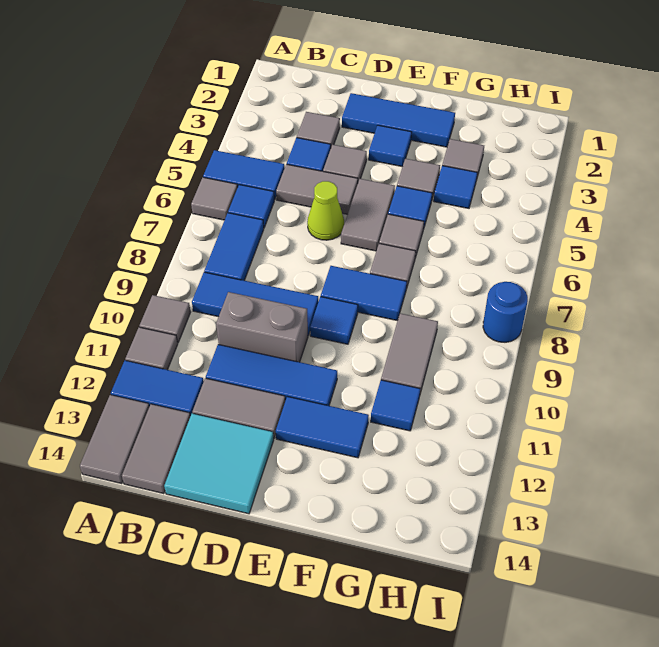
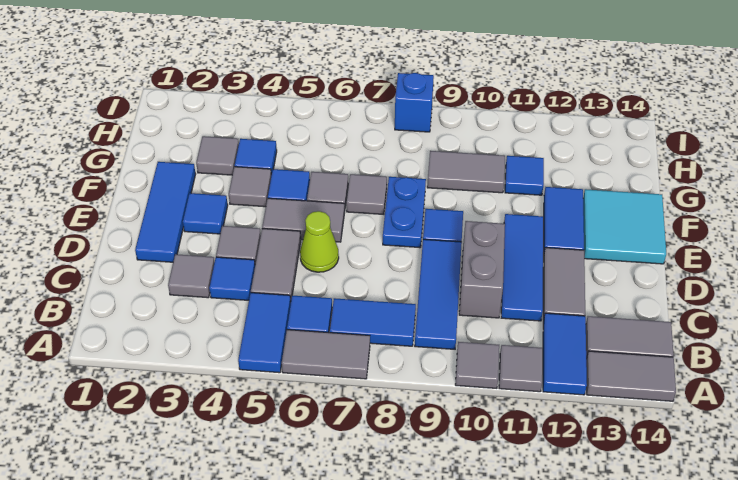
grey 1x1 tile [191,177,238,220] -> grey 1x2 tile [282,330,370,379]
cyan 2x2 tile [164,413,274,514] -> cyan 2x2 tile moved to [583,189,666,264]
blue 1x2 tile [321,266,407,321] -> blue 1x2 plate [383,177,426,248]
blue 1x1 round brick [483,282,528,342] -> blue 1x1 brick [395,73,434,132]

